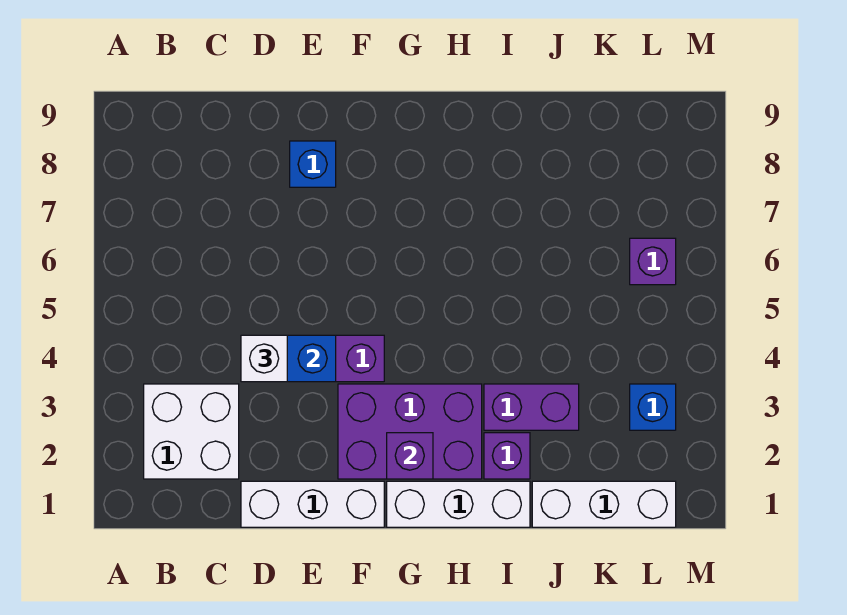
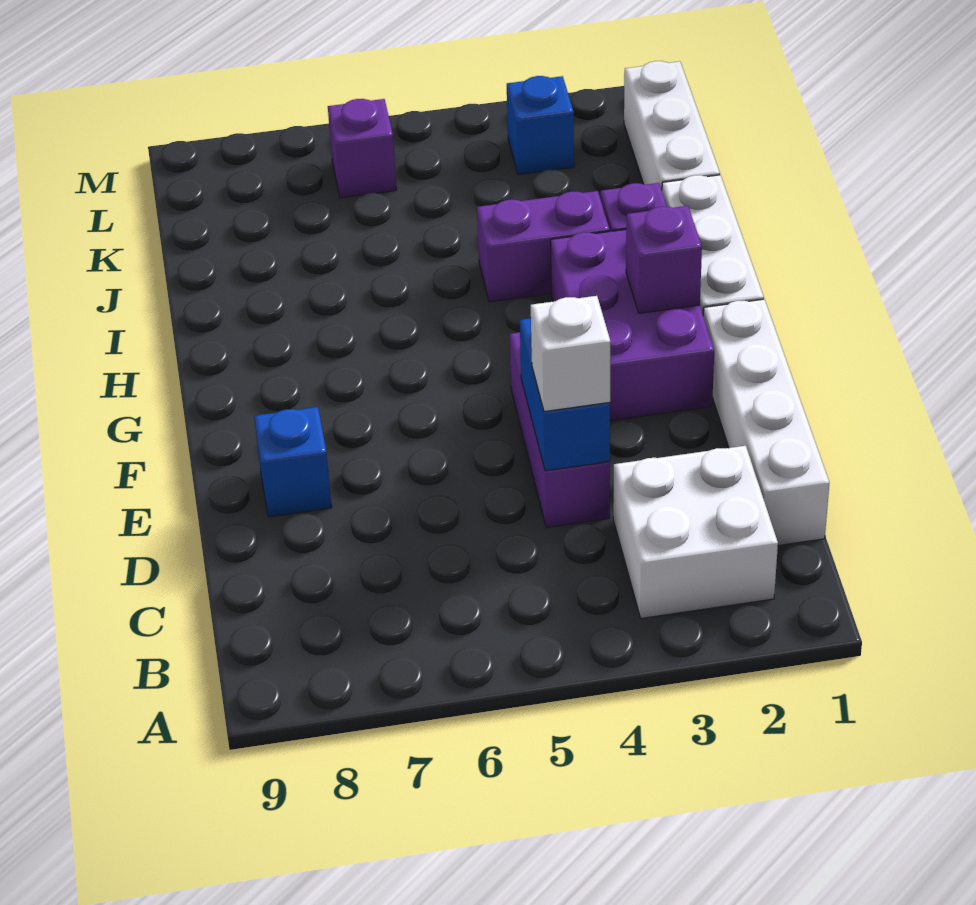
white 1x3 brick [241,481,384,527] -> white 1x4 brick [703,299,829,545]
purple 1x2 brick [484,384,579,430] -> purple 1x2 brick turned to [477,191,610,302]

